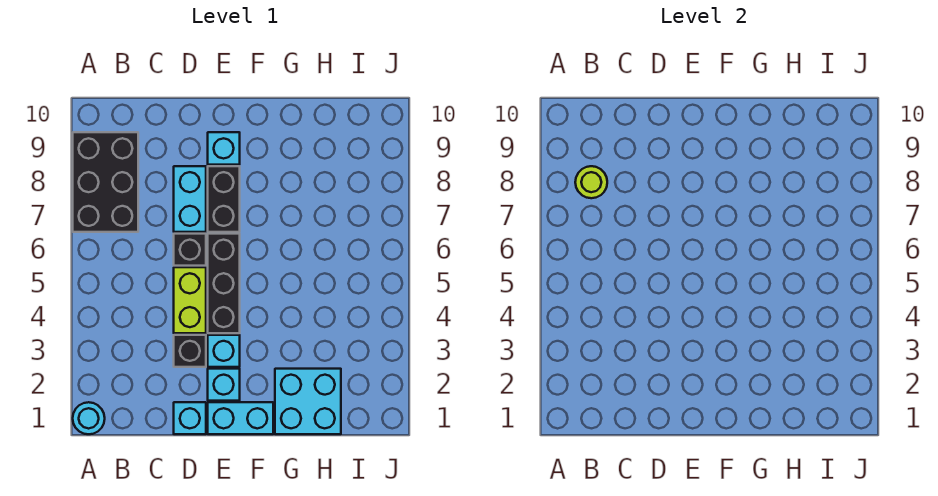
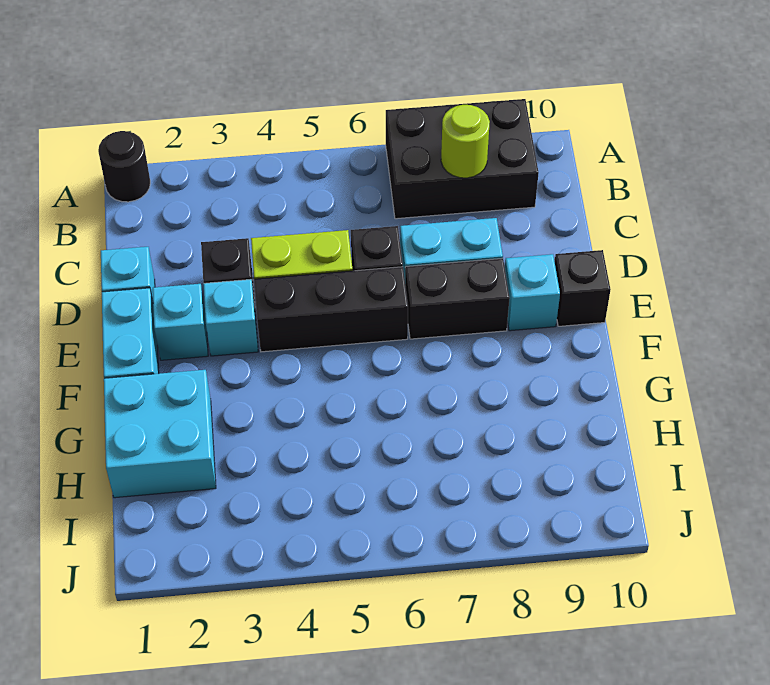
cyan 1x1 round brick [73,402,105,434] -> black 1x1 round brick [98,131,150,202]
none -> black 1x1 brick [555,250,611,326]

